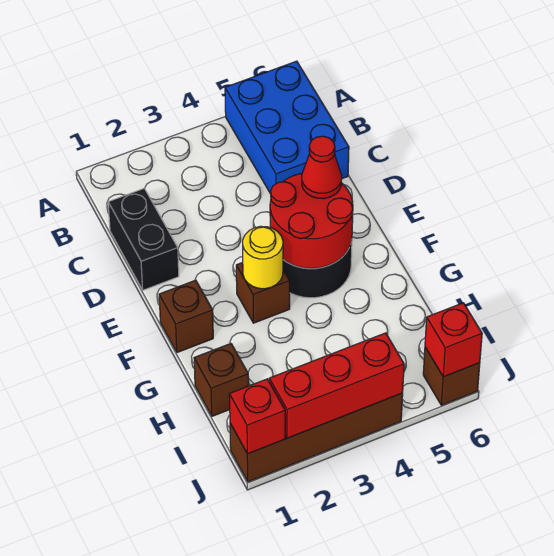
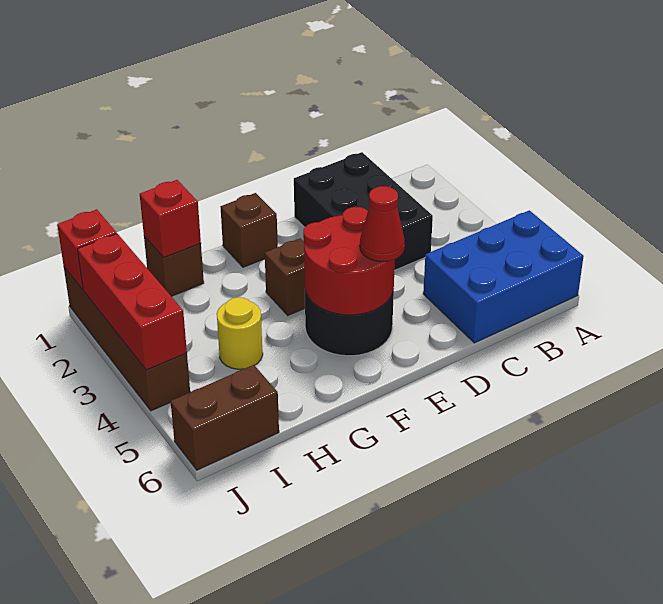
black 1x2 brick [108,188,179,290] -> black 2x3 brick [294,152,433,270]
yellow 1x1 round brick [243,226,283,289] -> yellow 1x1 round brick moved to [217,297,263,369]
brown 1x1 brick [423,347,480,405] -> brown 1x2 brick [171,365,279,470]
red 1x1 brick [425,303,482,377] -> red 1x1 brick moved to [140,180,201,258]

